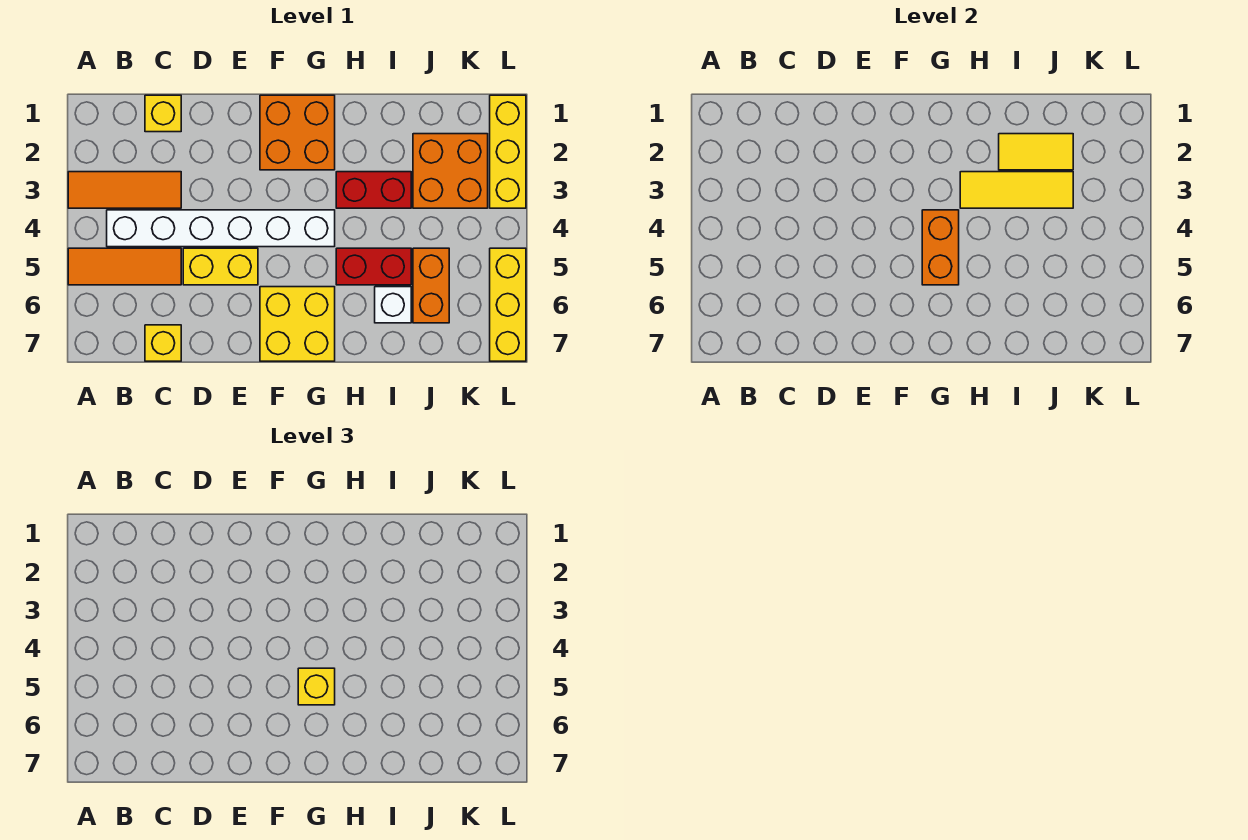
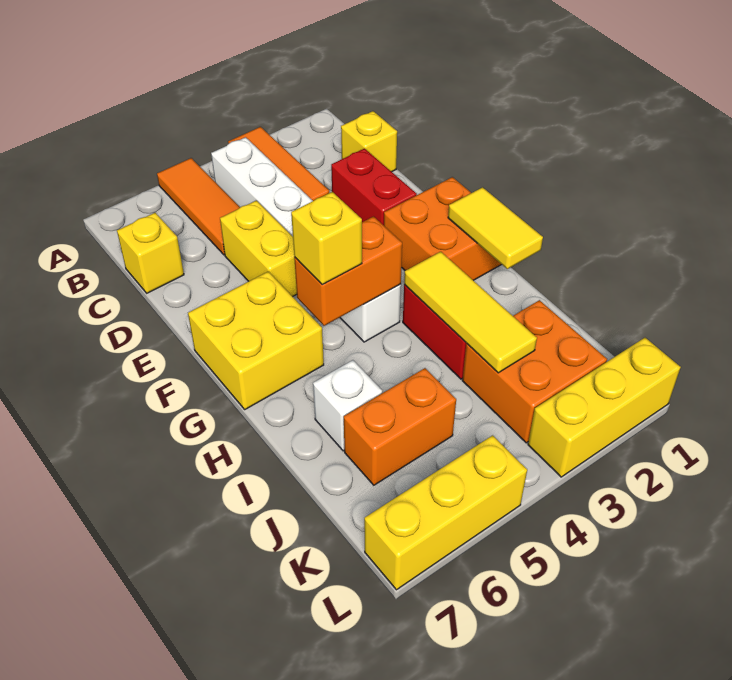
red 1x2 brick [336,248,411,285] -> red 1x2 brick moved to [331,149,417,225]
yellow 1x2 tile [999,134,1073,170] -> yellow 1x2 tile moved to [448,187,543,269]

